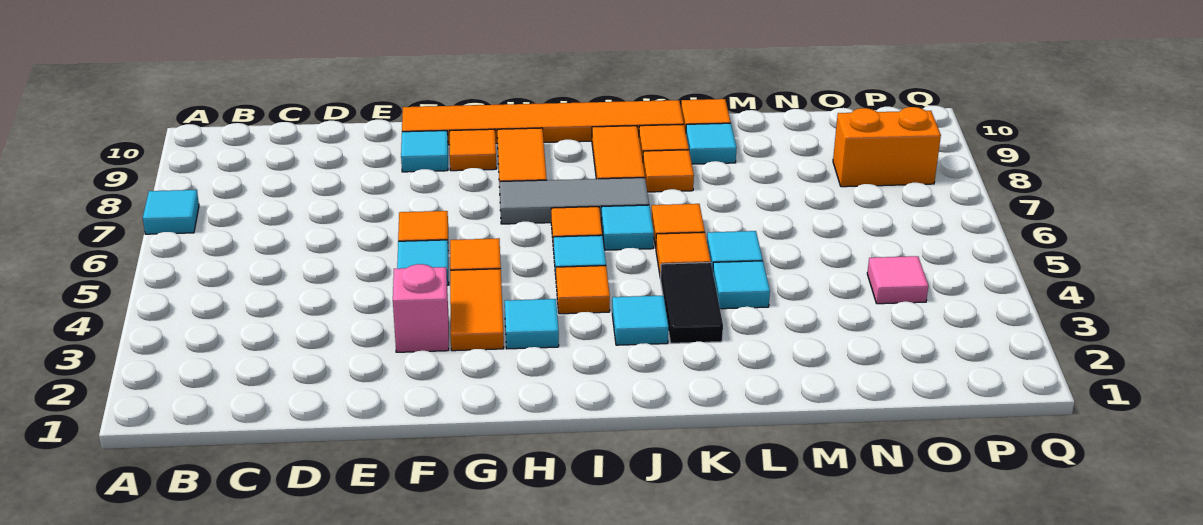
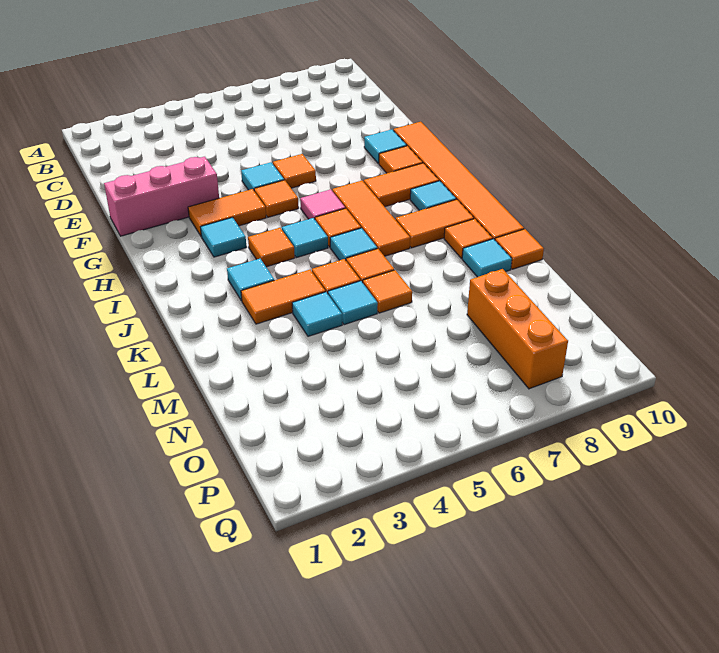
cyan 1x1 tile [143,190,199,234] -> cyan 1x1 tile moved to [410,181,456,211]
pink 1x1 brick [393,264,449,352] -> pink 1x3 brick [104,157,219,236]
grey 1x3 tile [500,178,649,224] -> orange 1x3 tile [332,181,410,256]
black 1x2 tile [661,262,723,343] -> orange 1x2 tile [241,270,325,324]
orange 1x1 tile [643,150,694,192] -> orange 1x1 tile moved to [363,270,412,313]
pink 1x1 tile [867,256,928,304] -> pink 1x1 tile moved to [300,189,345,219]
orange 1x2 brick [833,107,941,187] -> orange 1x3 brick [467,269,568,389]

